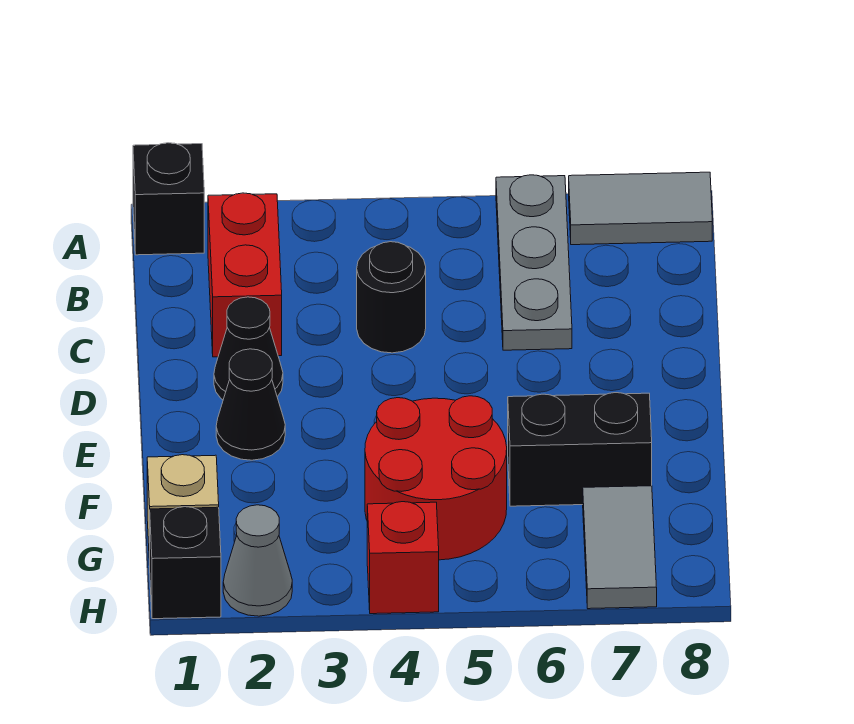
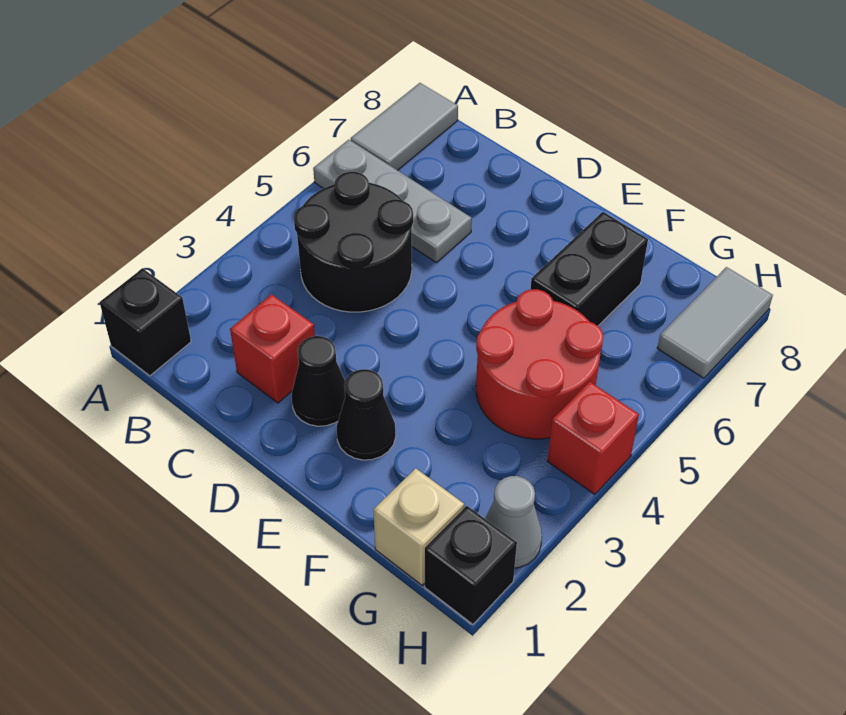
red 1x2 brick [208,193,282,357] -> red 1x1 brick [230,294,315,403]
black 1x1 round brick [357,242,426,353] -> black 2x2 round brick [294,172,413,312]
grey 1x2 tile [583,486,657,609] -> grey 1x2 tile turned to [657,267,773,378]

